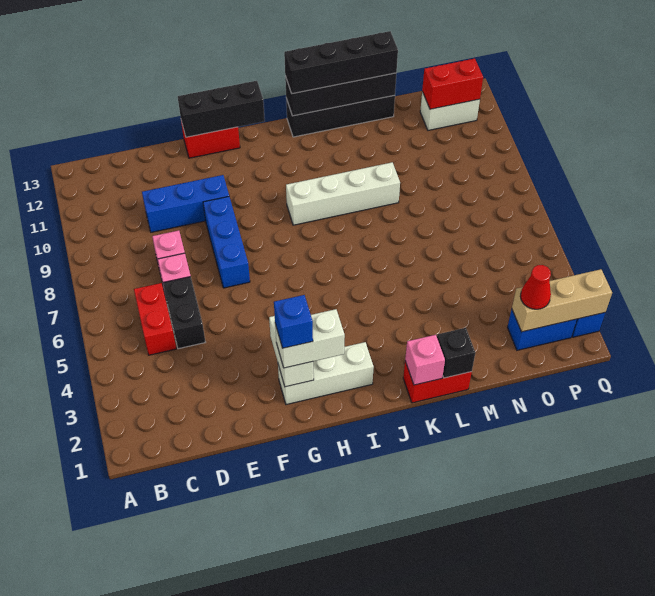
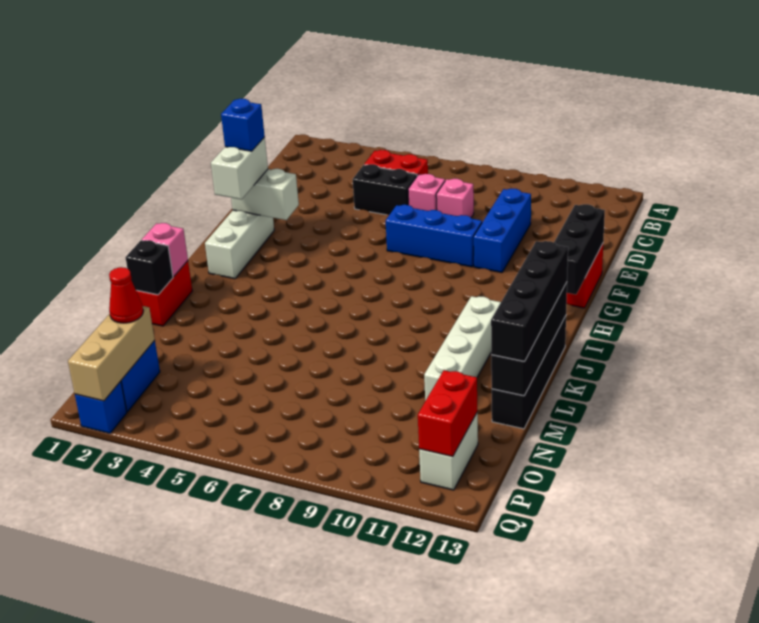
white 1x4 brick [286,162,400,225] -> white 1x4 brick moved to [424,296,501,401]

